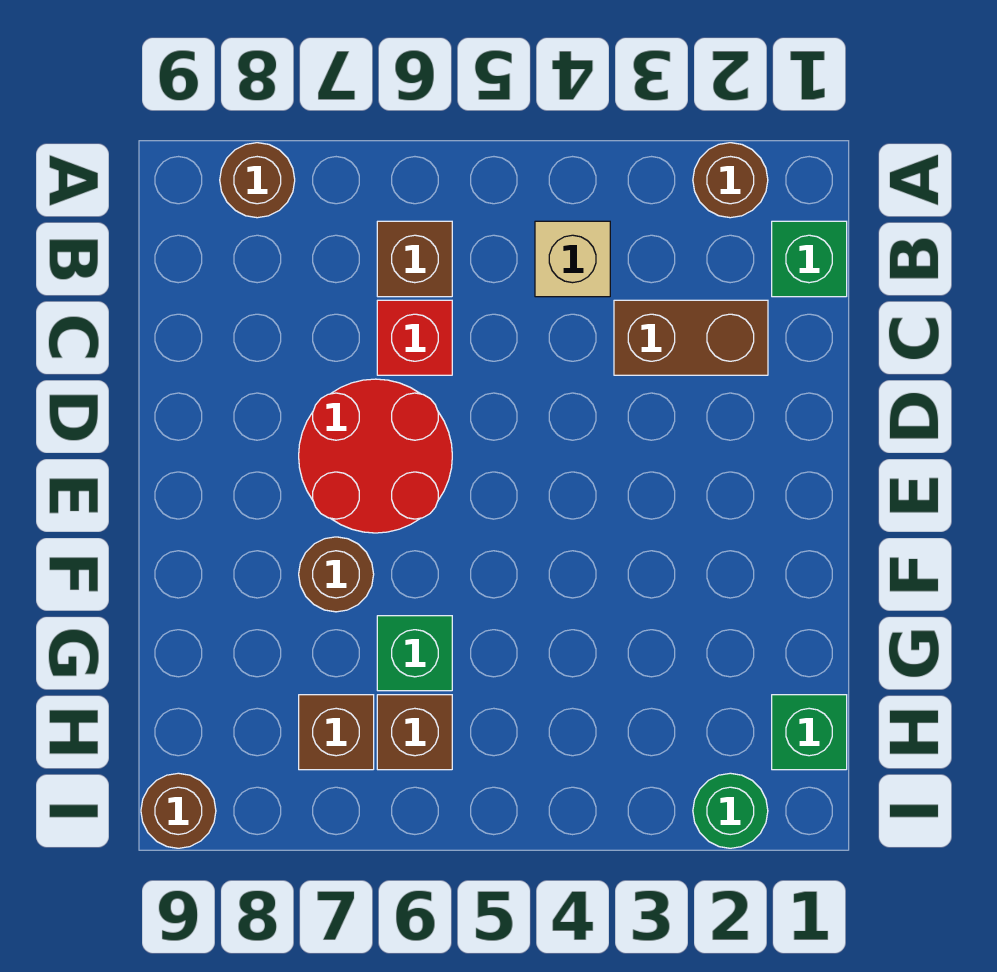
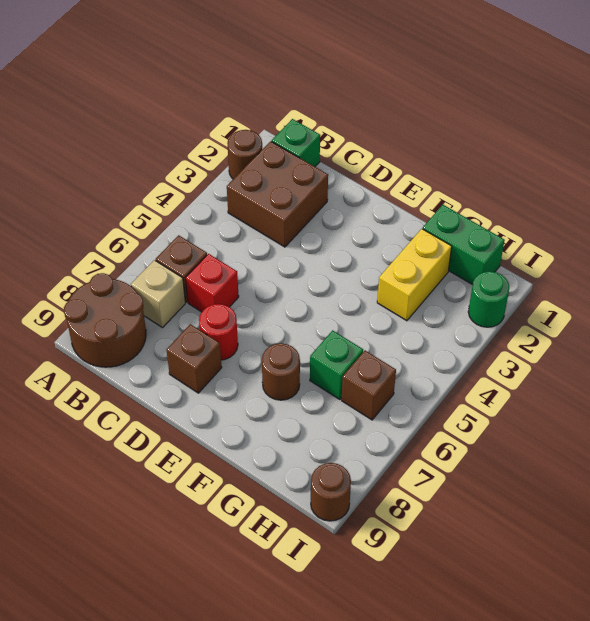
brown 1x1 round brick [220,143,295,218] -> brown 2x2 round brick [64,273,146,367]
tan 1x1 brick [535,221,610,297] -> tan 1x1 brick moved to [131,260,185,328]
brown 1x2 brick [614,300,768,375] -> brown 2x2 brick [227,141,328,247]
red 2x2 round brick [299,379,452,533] -> red 1x1 round brick [199,304,238,360]
none -> yellow 1x2 brick [377,229,452,321]
green 1x1 brick [772,695,847,770] -> green 1x2 brick [423,205,505,285]
brown 1x1 brick [299,695,374,770] -> brown 1x1 brick moved to [167,324,222,393]

